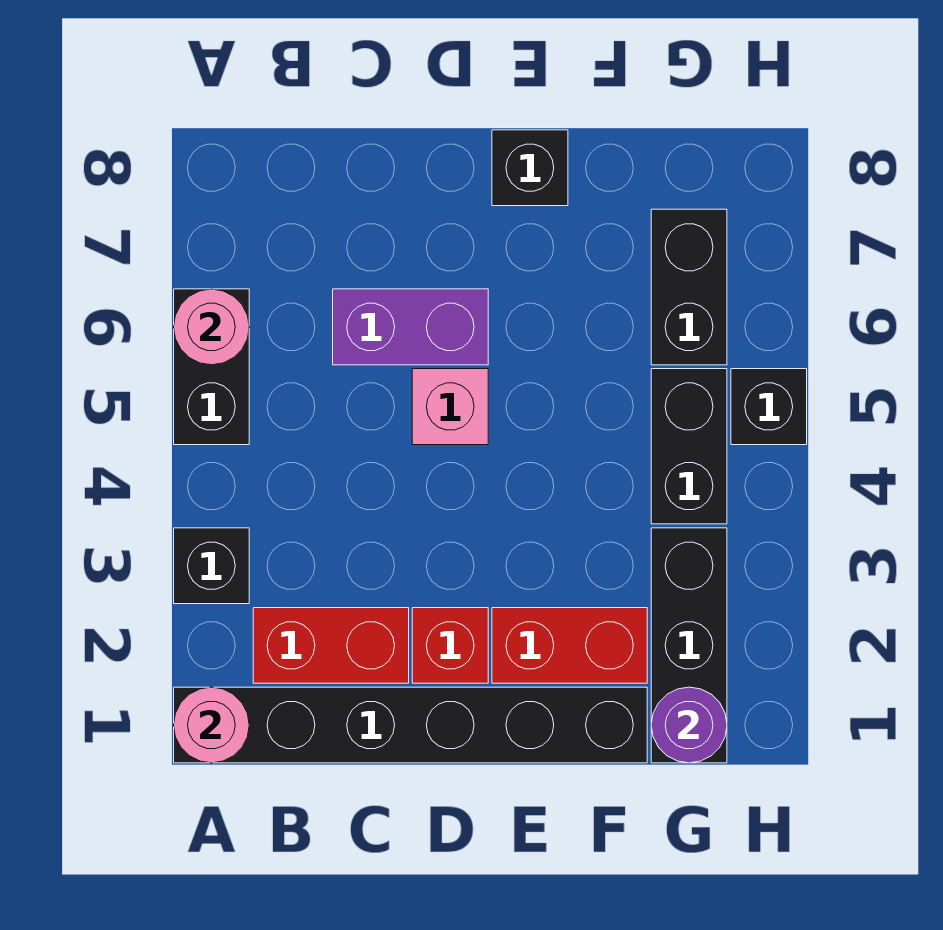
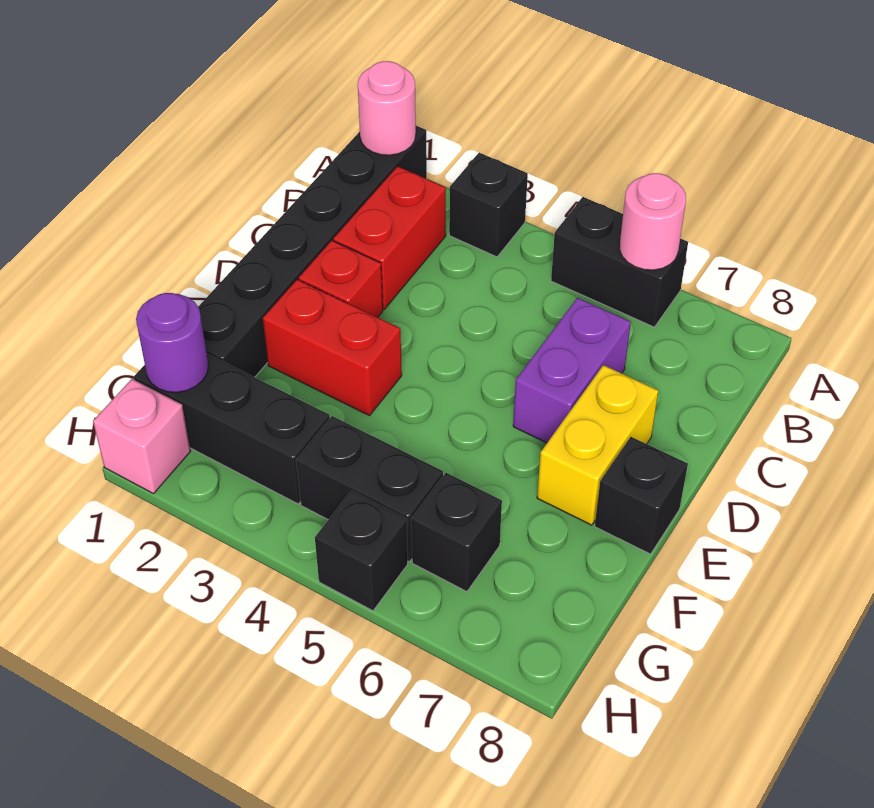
pink 1x1 brick [412,369,488,445] -> pink 1x1 brick moved to [93,379,190,494]
none -> yellow 1x2 brick [537,365,658,525]
red 1x2 brick [492,608,647,683] -> red 1x2 brick turned to [263,280,402,416]
black 1x2 brick [651,209,727,365] -> black 1x1 brick [411,473,502,592]

